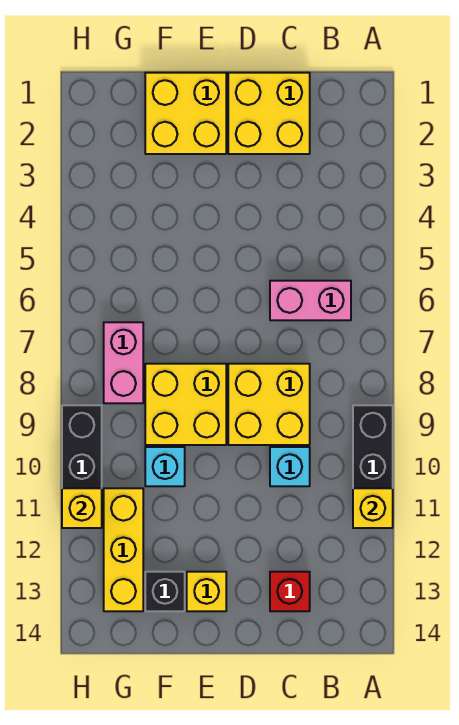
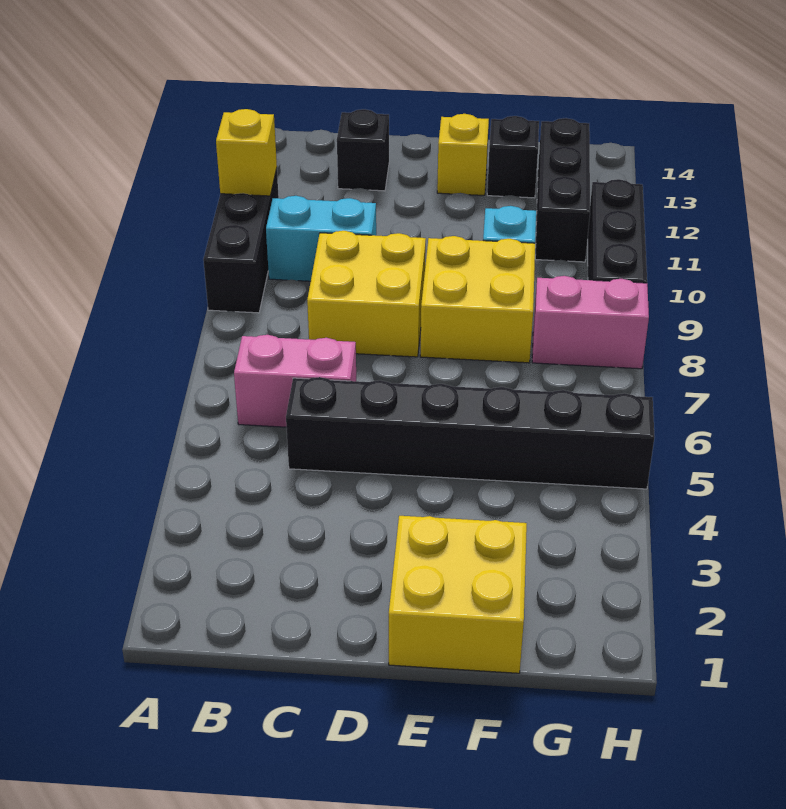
yellow 2x2 brick [228,73,310,154] -> none
none -> black 1x6 brick [286,377,654,489]
cyan 1x1 brick [270,447,310,486] -> cyan 1x2 brick [266,196,376,281]
red 1x1 brick [270,572,310,611] -> black 1x1 brick [337,109,389,191]
pink 1x2 brick [104,322,143,403] -> pink 1x2 brick turned to [532,276,649,369]
yellow 1x3 brick [104,488,143,611] -> black 1x3 brick [535,118,590,262]
yellow 1x1 brick [62,488,102,528] -> none

